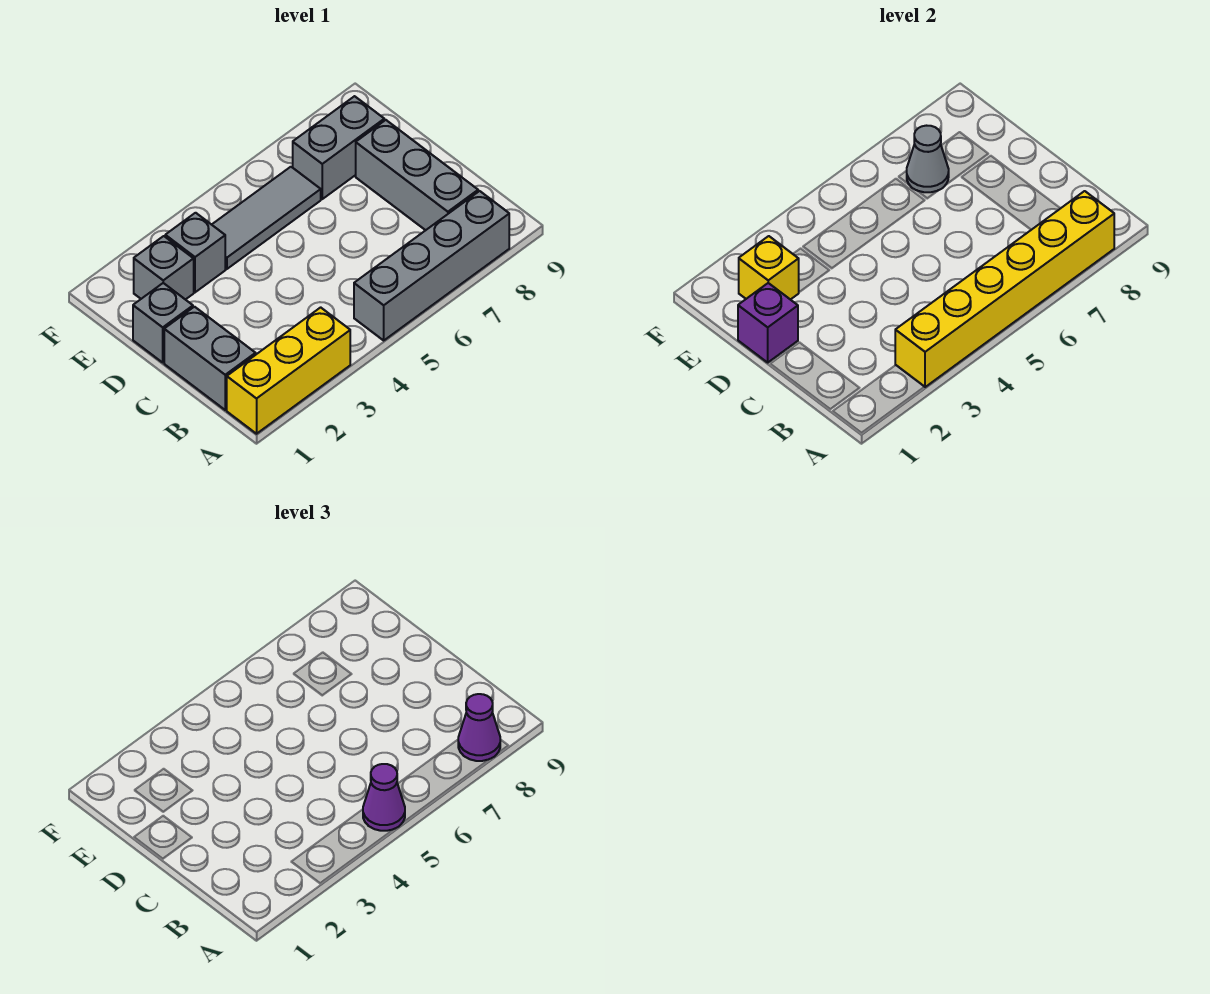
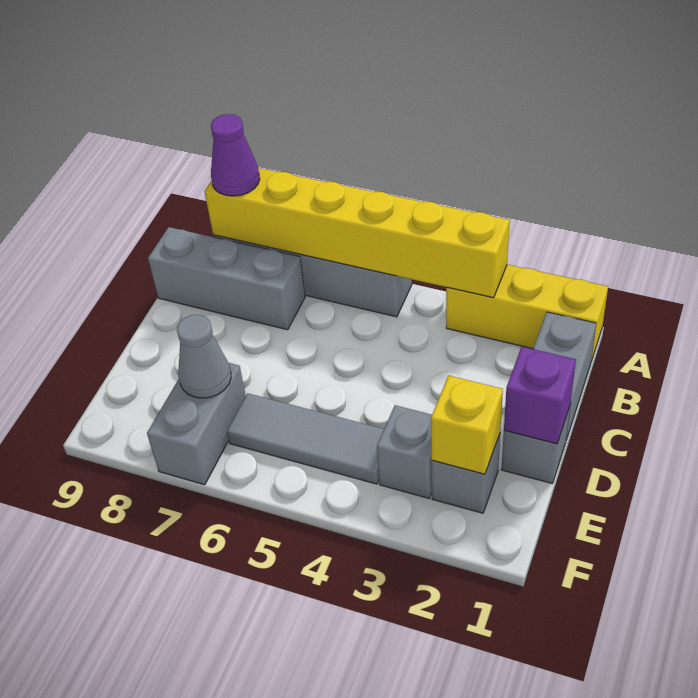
purple 1x1 cone [363,764,405,831] -> none
grey 1x3 brick [356,120,478,230] -> grey 1x3 brick turned to [148,227,305,330]
grey 1x2 brick [293,96,384,199] -> grey 1x2 brick turned to [147,363,246,485]

